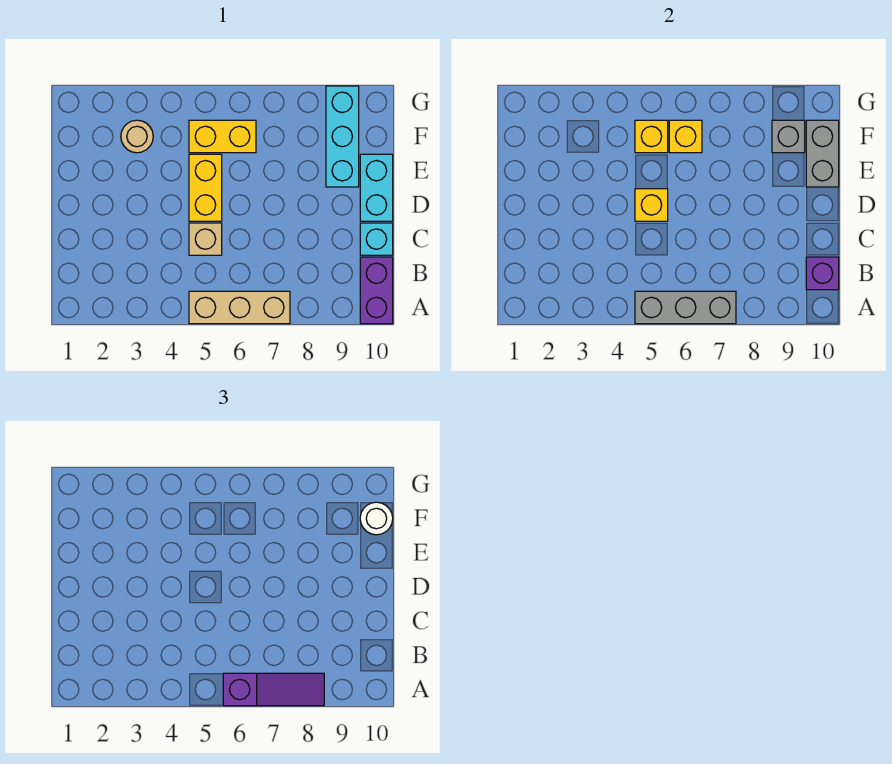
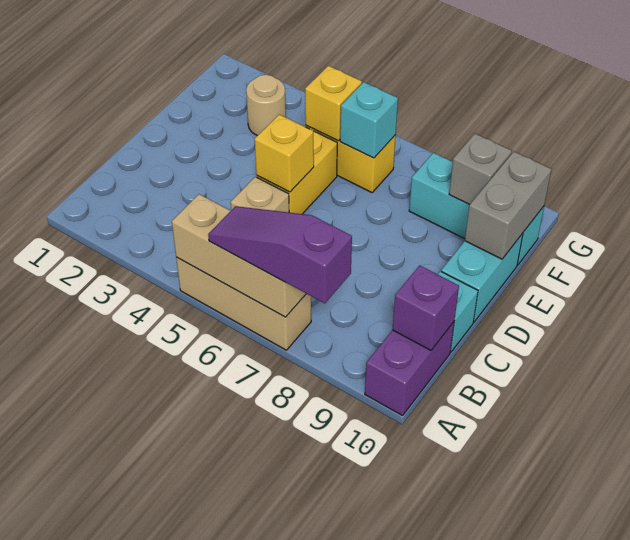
grey 1x3 brick [635,291,736,324] -> tan 1x3 brick [172,194,306,317]
purple 1x3 slope [223,673,324,706] -> purple 1x3 slope turned to [208,206,352,303]
cyan 1x3 brick [326,86,359,187] -> cyan 1x3 brick turned to [409,153,544,265]
yellow 1x1 brick [669,120,702,153] -> cyan 1x1 brick [340,82,398,158]
white 1x1 round brick [360,502,393,535] -> none

